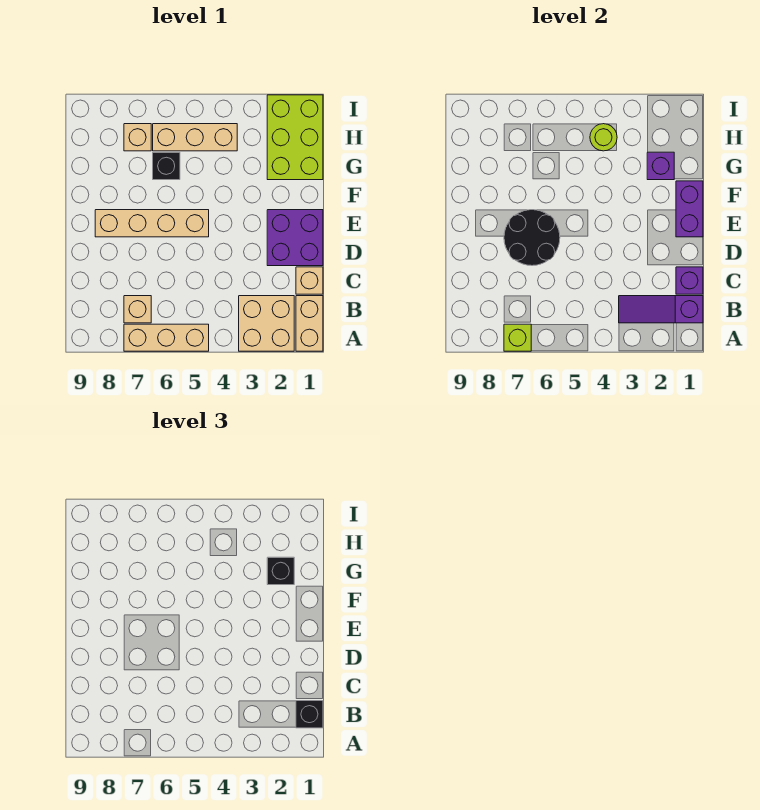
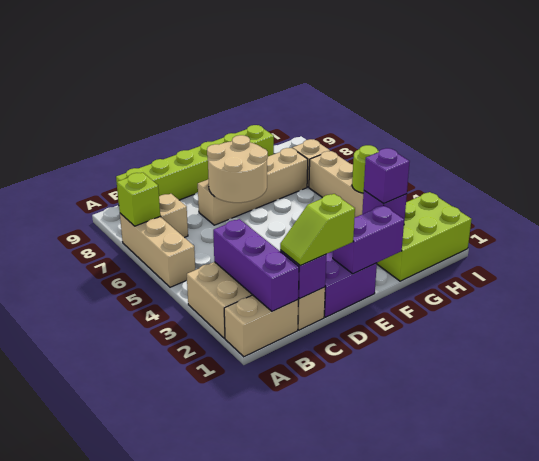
purple 1x3 slope [619,296,703,323] -> purple 1x3 brick [213,219,299,311]
black 1x1 brick [296,701,323,728] -> none
none -> lime 1x6 brick [116,125,274,202]
none -> lime 1x2 slope [280,194,355,266]
black 2x2 round brick [504,210,560,266] -> tan 2x2 round brick [207,135,268,203]
tan 1x4 brick [95,210,209,237] -> tan 1x4 brick turned to [198,148,308,225]
black 1x1 brick [267,557,294,585] -> purple 1x1 brick [364,148,410,203]
black 1x1 brick [153,152,180,180] -> none

